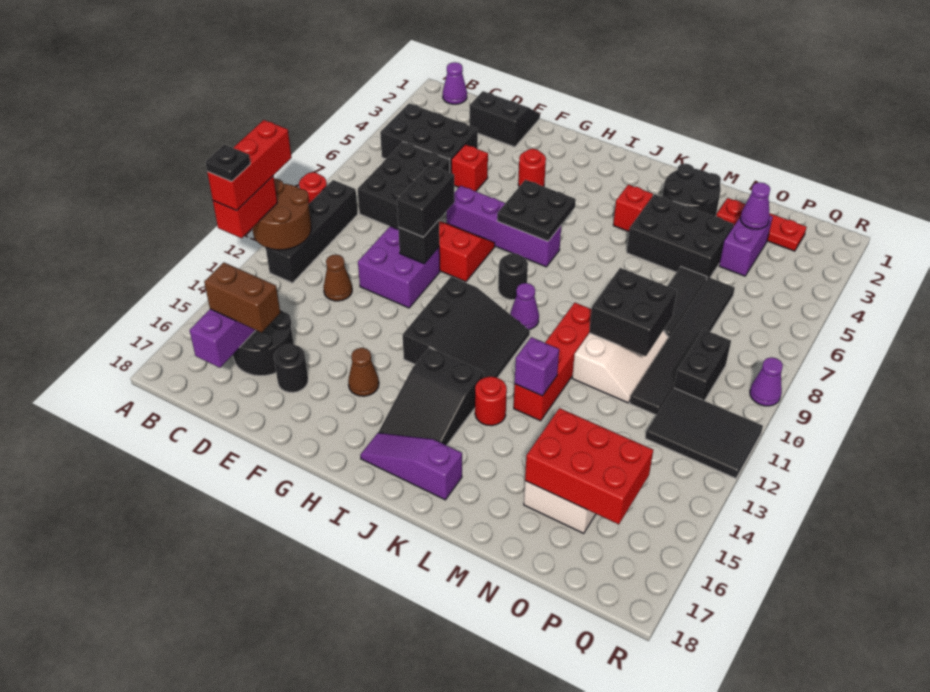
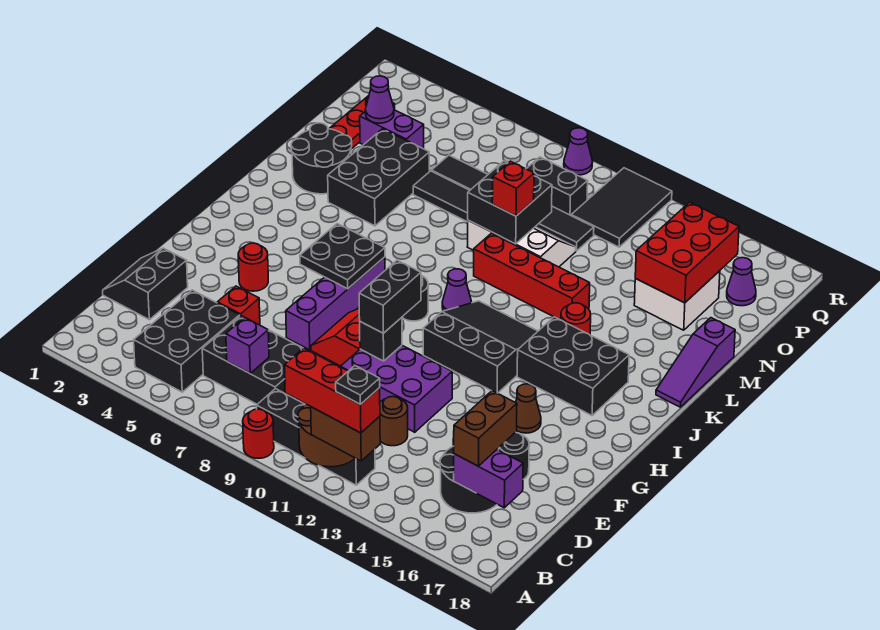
red 1x2 brick [213,176,277,238] -> brown 1x2 brick [311,407,380,461]
purple 1x1 cone [443,62,467,104] -> purple 1x1 cone moved to [727,258,756,306]
brown 1x1 cone [323,254,352,301] -> brown 1x1 round brick [380,397,408,446]
purple 2x2 brick [358,227,440,308] -> purple 2x3 brick [341,345,452,432]
black 1x2 brick [397,165,455,237] -> black 1x2 brick turned to [359,260,421,333]
black 2x3 slope [379,348,484,446] -> black 2x3 brick [517,317,629,415]
purple 1x3 slope [360,433,462,500] -> purple 1x3 slope moved to [656,318,735,407]
red 1x1 brick [613,185,653,232] -> red 1x1 brick moved to [492,161,534,216]
purple 1x1 brick [515,337,559,396] -> purple 1x1 brick moved to [226,318,269,373]

